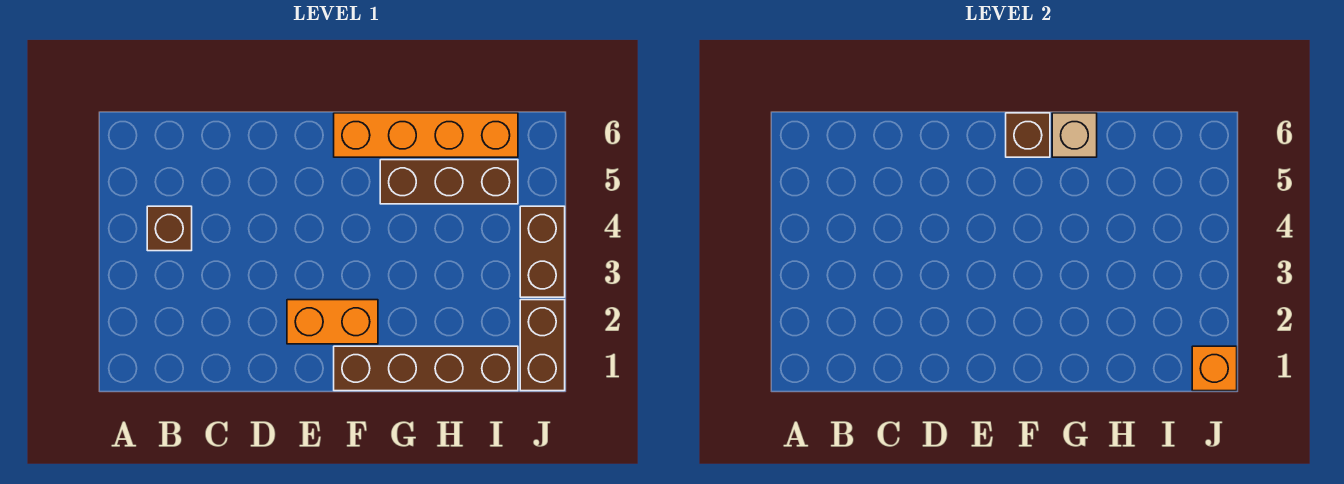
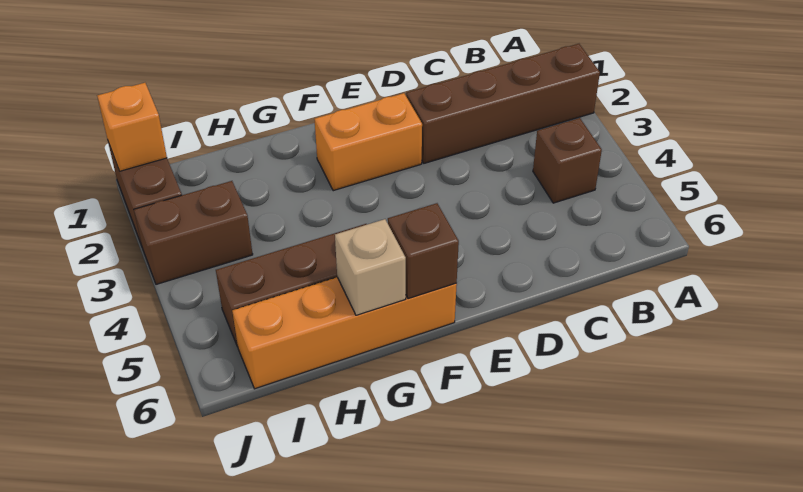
brown 1x4 brick [334,346,518,391] -> brown 1x4 brick moved to [406,44,600,163]
brown 1x2 brick [520,206,565,297] -> brown 1x2 brick turned to [134,181,253,284]

